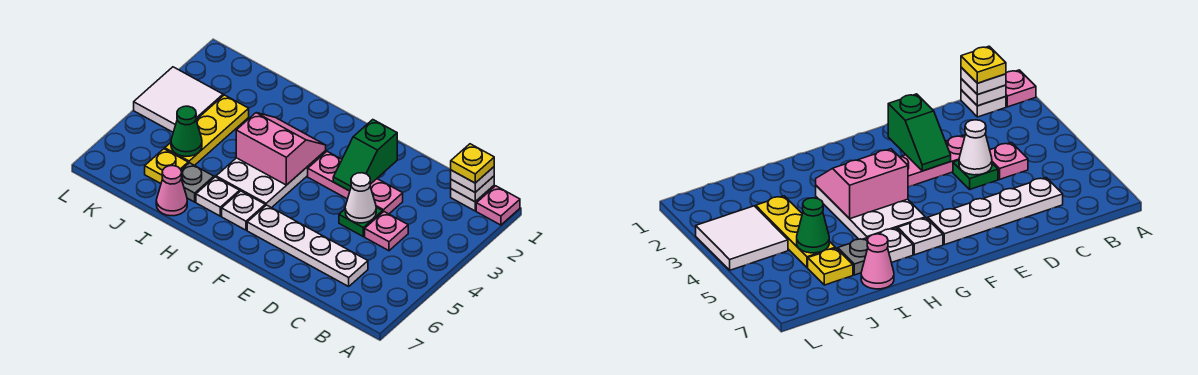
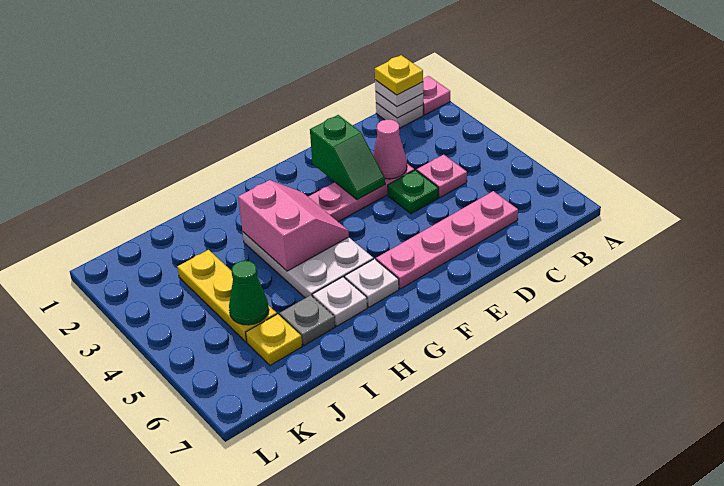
white 1x4 plate [247,205,368,286] -> pink 1x4 plate [376,191,518,289]
white 1x1 cone [345,173,376,223] -> none
pink 2x2 slope [236,113,326,185] -> pink 2x2 slope turned to [238,180,349,271]
pink 1x1 cone [156,166,187,216] -> pink 1x1 cone moved to [373,120,407,179]
white 2x2 tile [134,67,223,132] -> none

